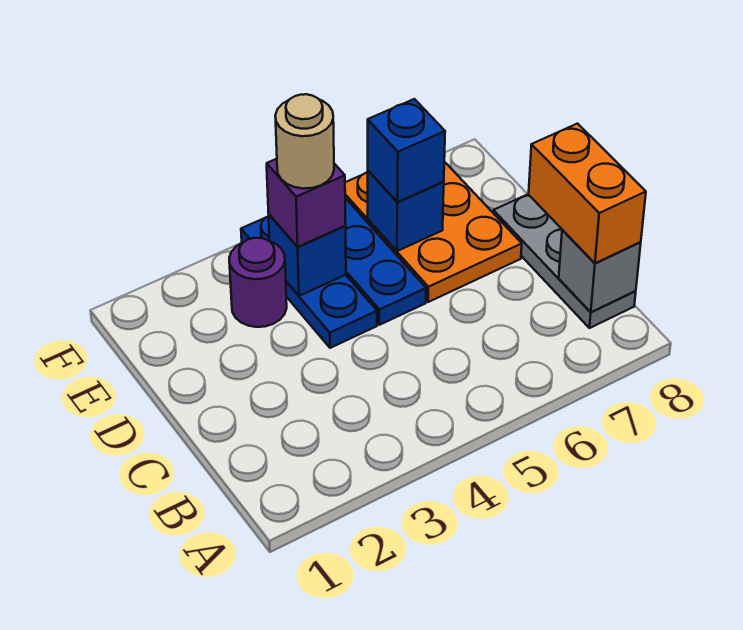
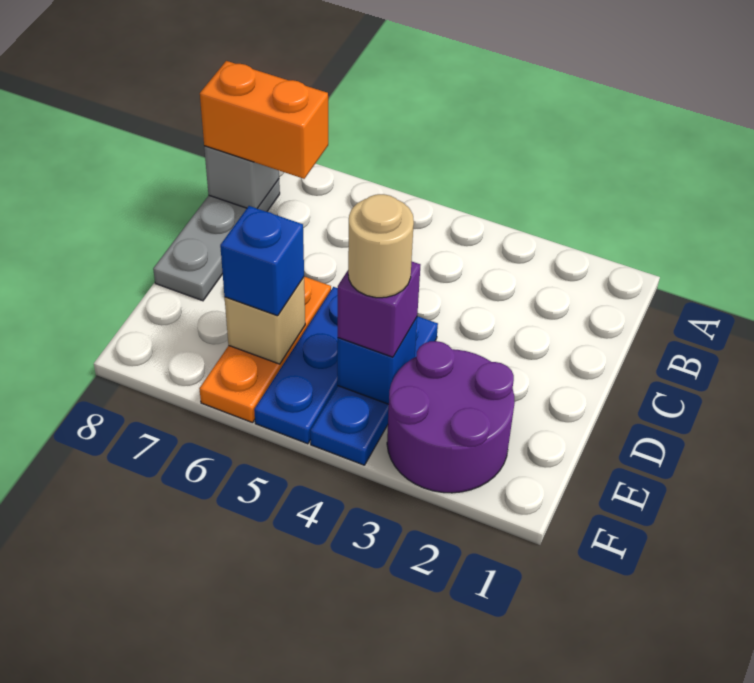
orange 1x2 brick [529,124,646,263] -> orange 1x2 brick turned to [200,61,328,179]
orange 2x3 plate [345,162,522,302] -> orange 1x3 plate [199,277,331,423]
purple 1x1 round brick [229,238,287,327] -> purple 2x2 round brick [387,341,515,493]
blue 1x1 brick [368,171,444,251] -> tan 1x1 brick [225,277,305,364]

